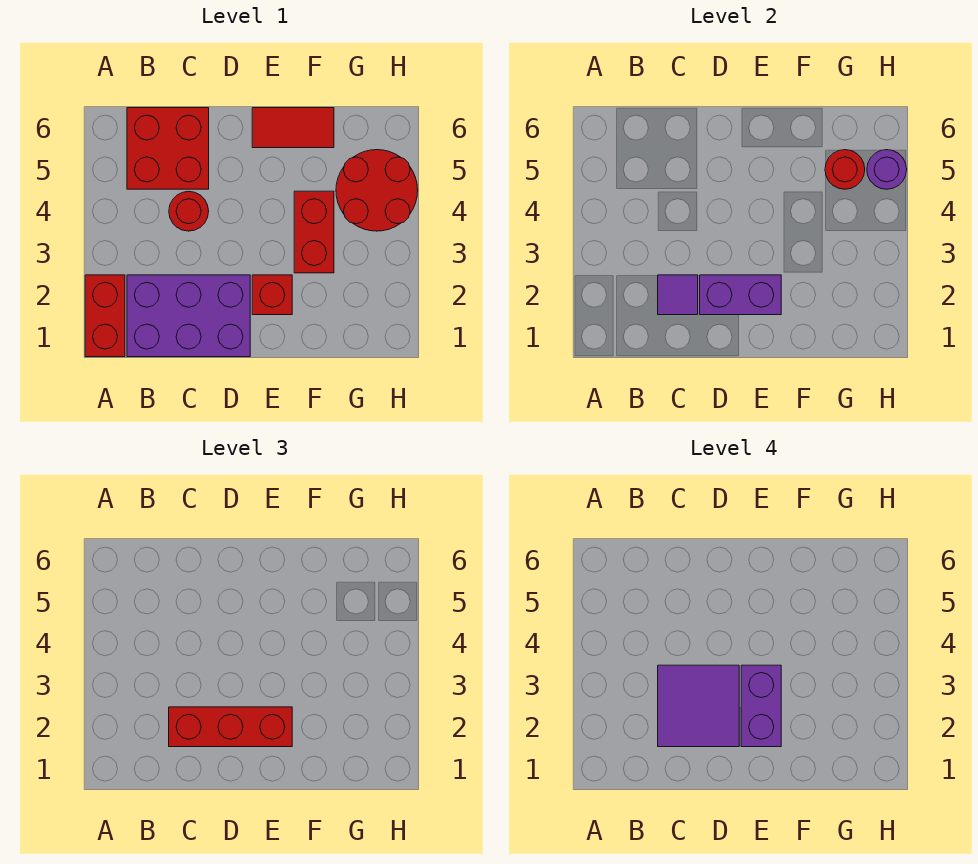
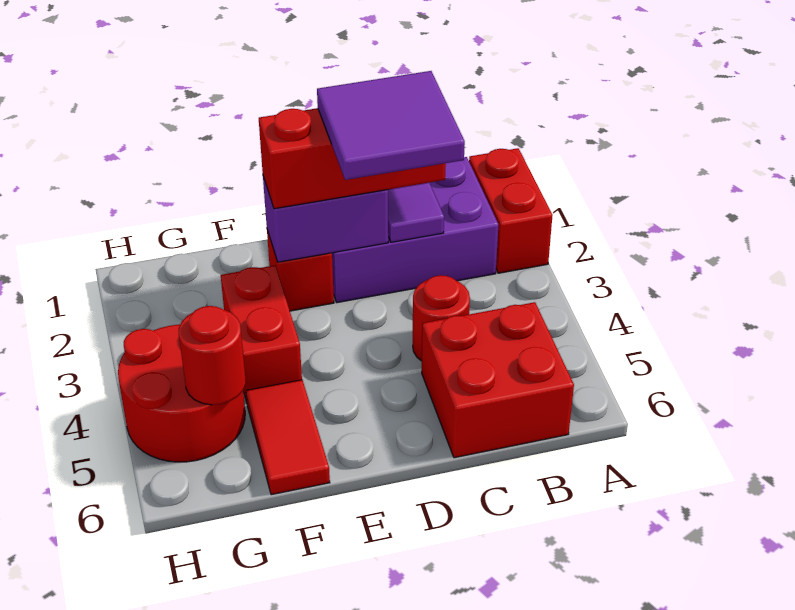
purple 1x2 brick [741,665,781,747] -> none
red 1x2 tile [252,108,334,148] -> red 1x2 tile turned to [246,380,330,495]
purple 1x1 round brick [867,150,907,189] -> none

